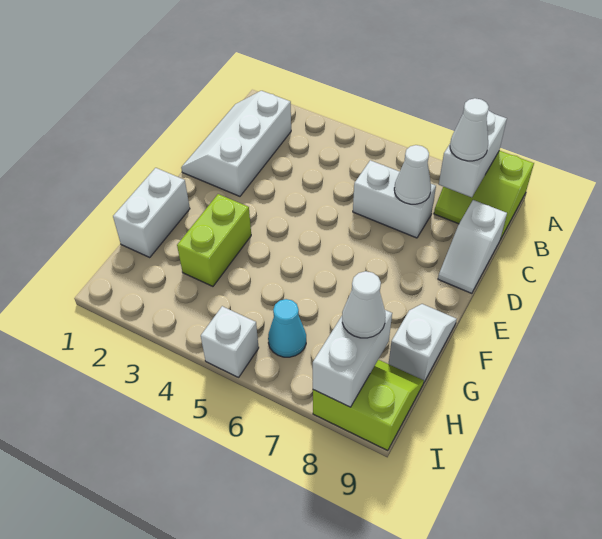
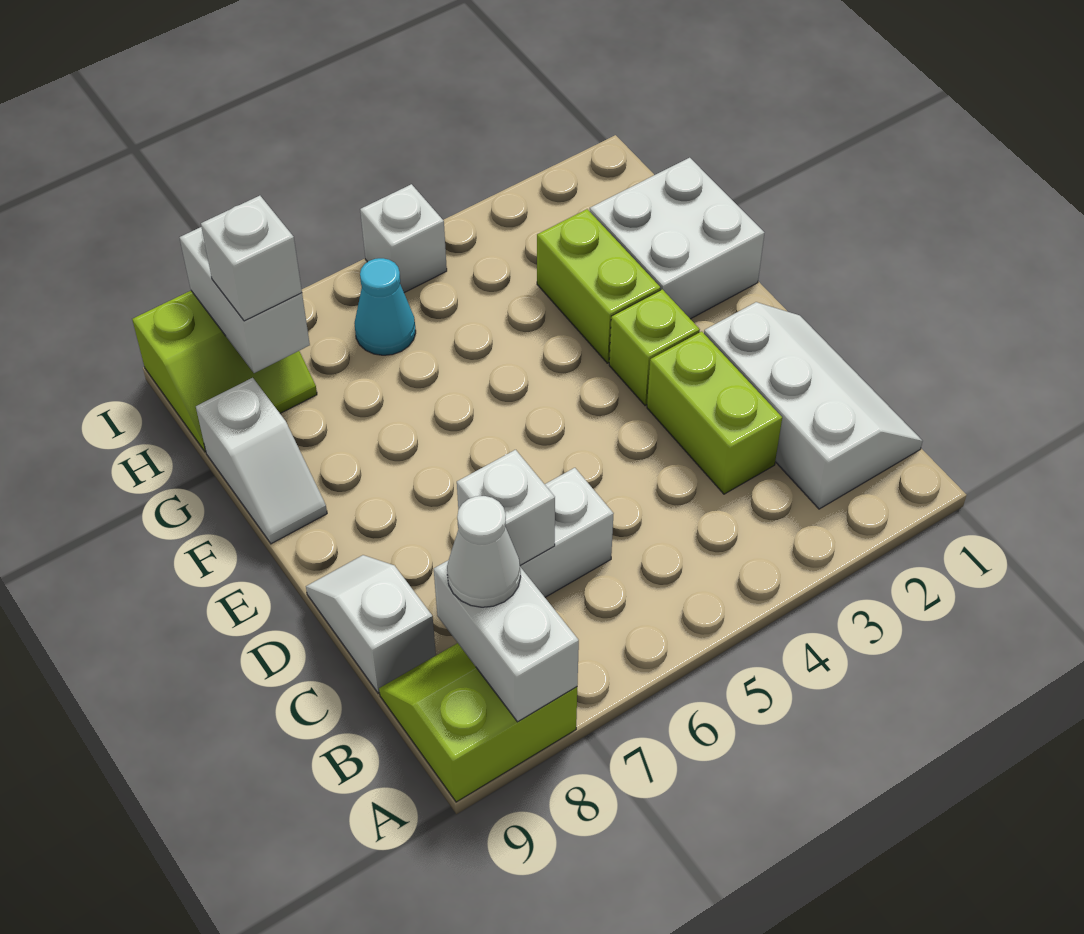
none -> lime 1x2 brick [647,331,782,494]
white 1x1 cone [394,145,431,204] -> white 1x1 brick [457,450,555,565]
none -> lime 1x1 brick [609,289,700,406]
white 1x2 brick [113,168,190,257] -> white 2x2 brick [590,158,764,319]
white 1x1 cone [342,271,386,338] -> white 1x1 brick [201,196,302,321]

